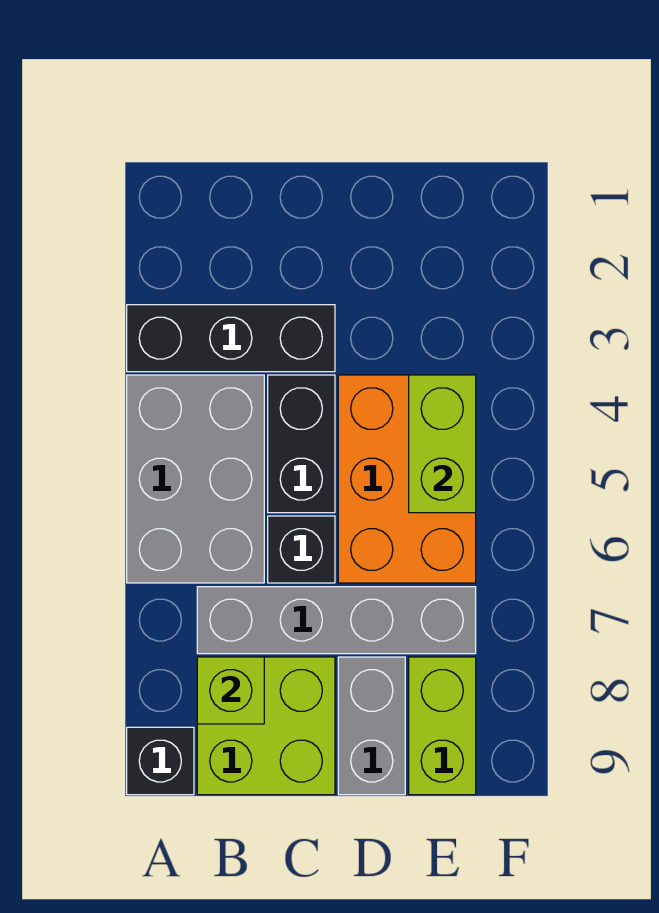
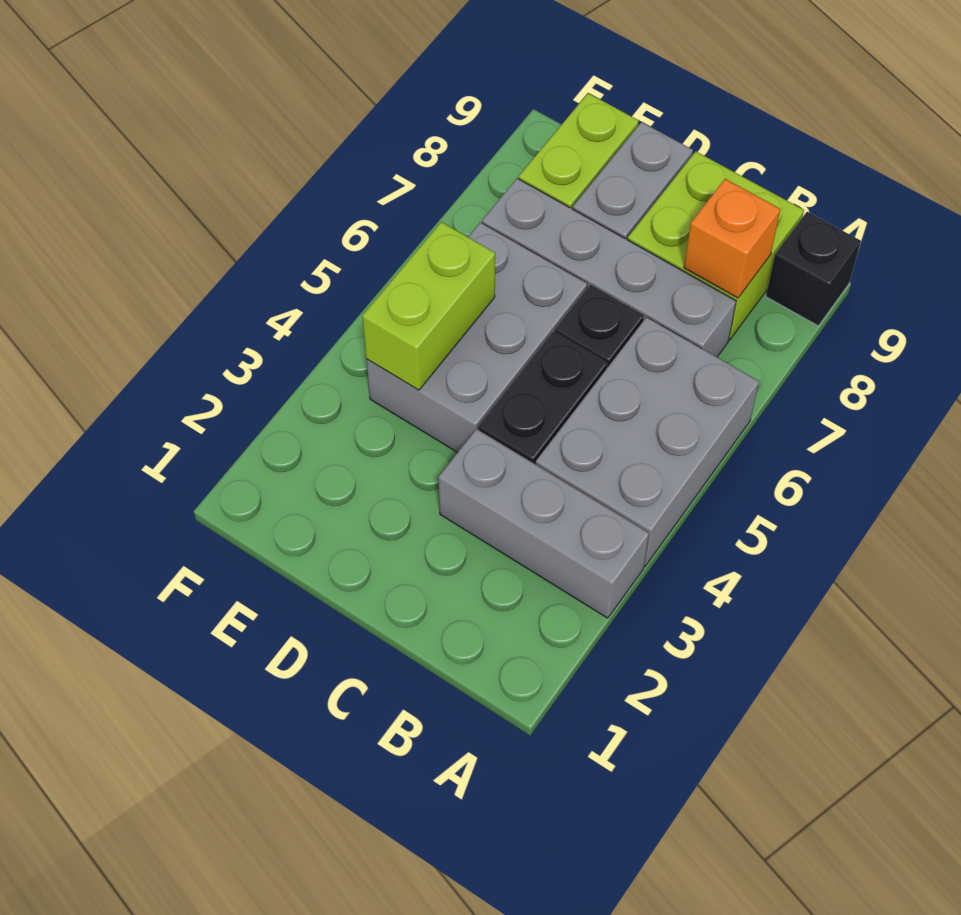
black 1x3 brick [127,305,335,372] -> grey 1x3 brick [438,429,649,618]
lime 1x1 brick [197,657,264,724] -> orange 1x1 brick [684,179,780,298]
orange 2x3 brick [338,375,476,583] -> grey 2x3 brick [366,222,587,452]

